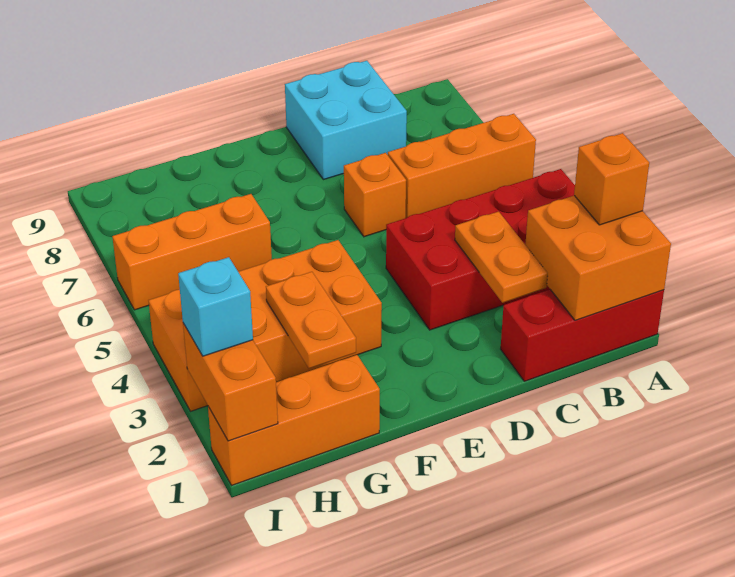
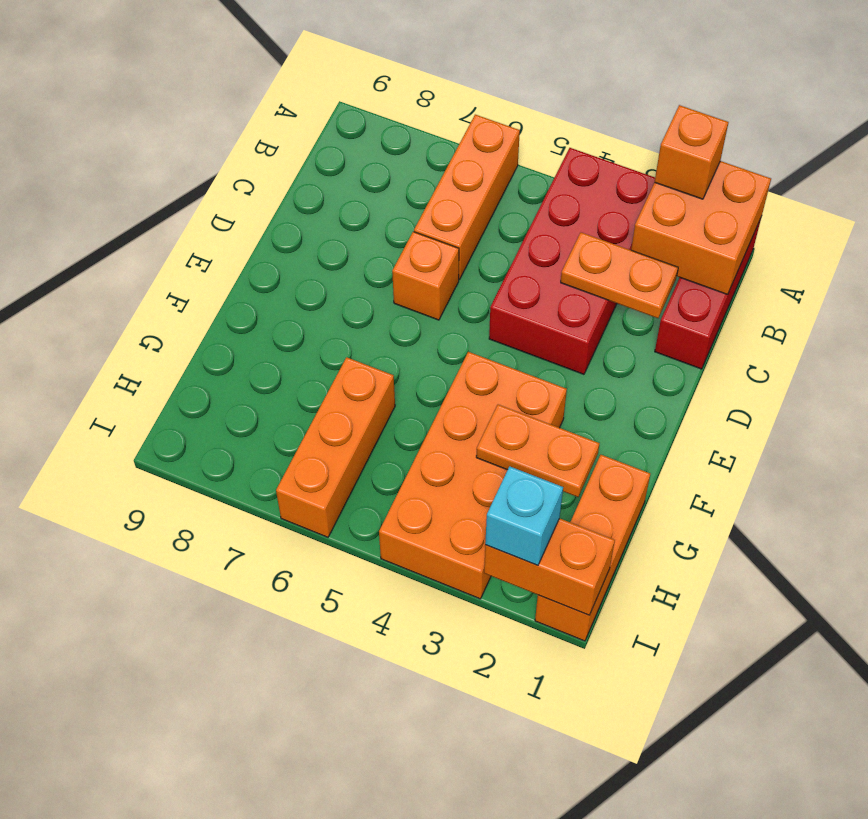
cyan 2x2 brick [285,61,407,180] -> none

